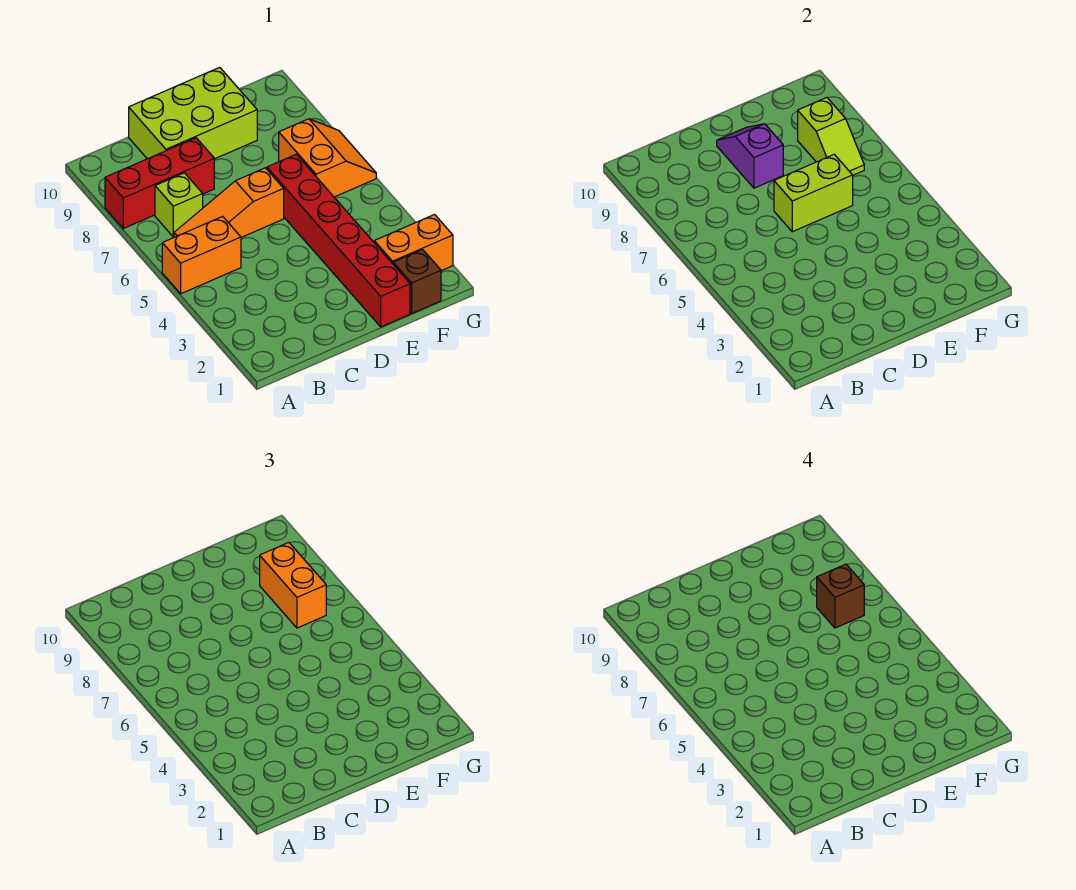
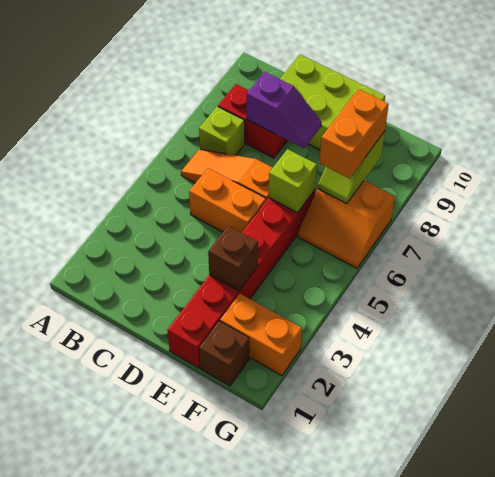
orange 1x2 brick [162,216,241,294] -> orange 1x2 brick moved to [189,168,266,233]
red 1x3 brick [105,138,214,228] -> red 1x2 brick [218,84,288,158]
lime 1x2 brick [774,154,853,232] -> lime 1x1 brick [269,149,317,213]
purple 1x2 slope [717,124,783,188] -> purple 1x2 slope turned to [247,72,322,148]
orange 2x2 slope [279,119,376,197] -> orange 2x2 slope turned to [298,181,395,268]
brown 1x1 brick [817,564,864,628] -> brown 1x1 brick moved to [208,226,258,291]

